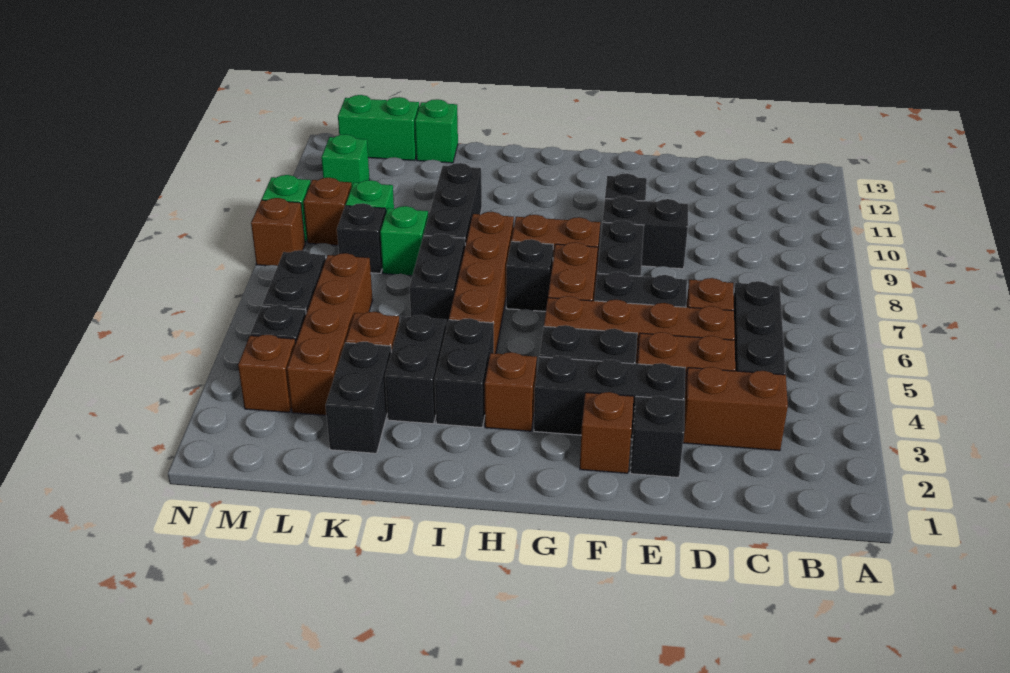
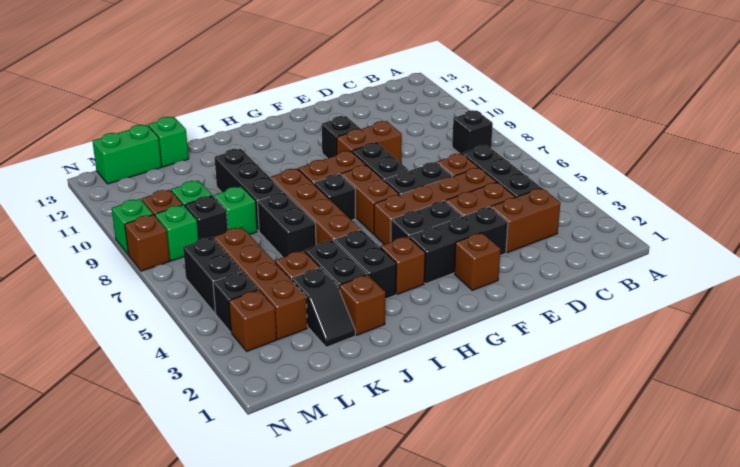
black 1x1 brick [631,396,685,477] -> black 1x1 brick moved to [452,110,493,154]
black 1x2 brick [603,196,688,269] -> brown 1x2 brick [337,121,402,163]
none -> brown 1x1 brick [339,275,385,335]
black 1x2 brick [325,342,391,453] -> black 1x2 slope [291,268,355,347]
green 1x1 brick [321,134,370,185] -> green 1x1 brick moved to [155,205,199,261]

